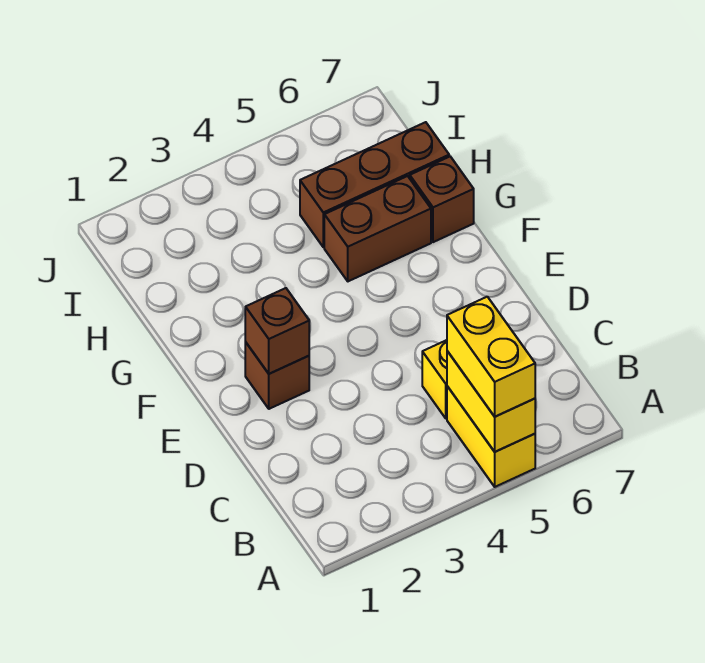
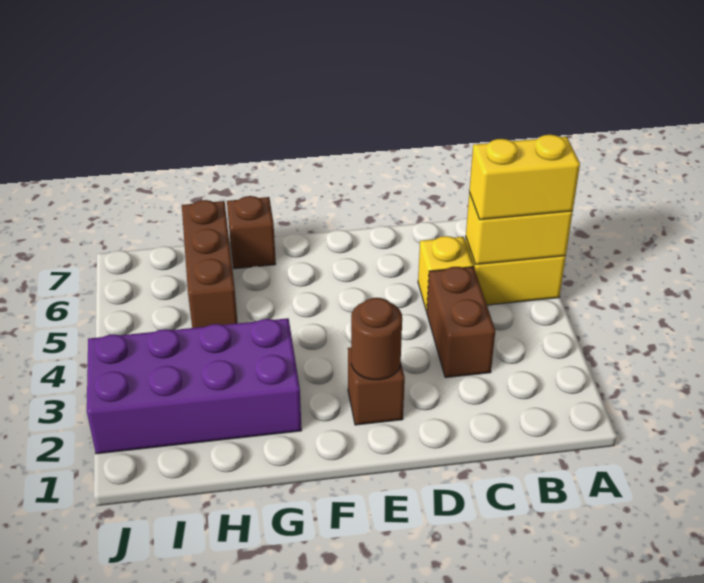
brown 1x1 brick [245,288,309,374] -> brown 1x1 round brick [351,298,402,380]
none -> purple 2x4 brick [87,318,302,454]
brown 1x2 brick [324,176,431,281] -> brown 1x2 brick moved to [427,267,495,378]

